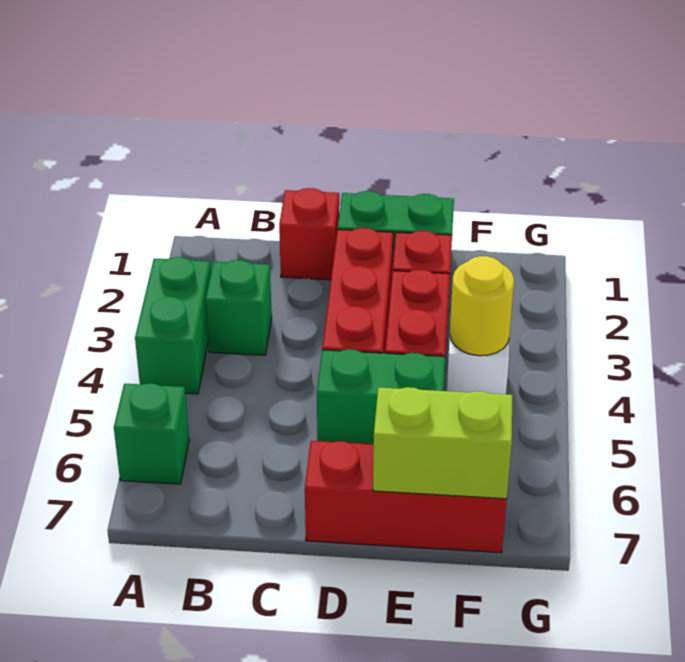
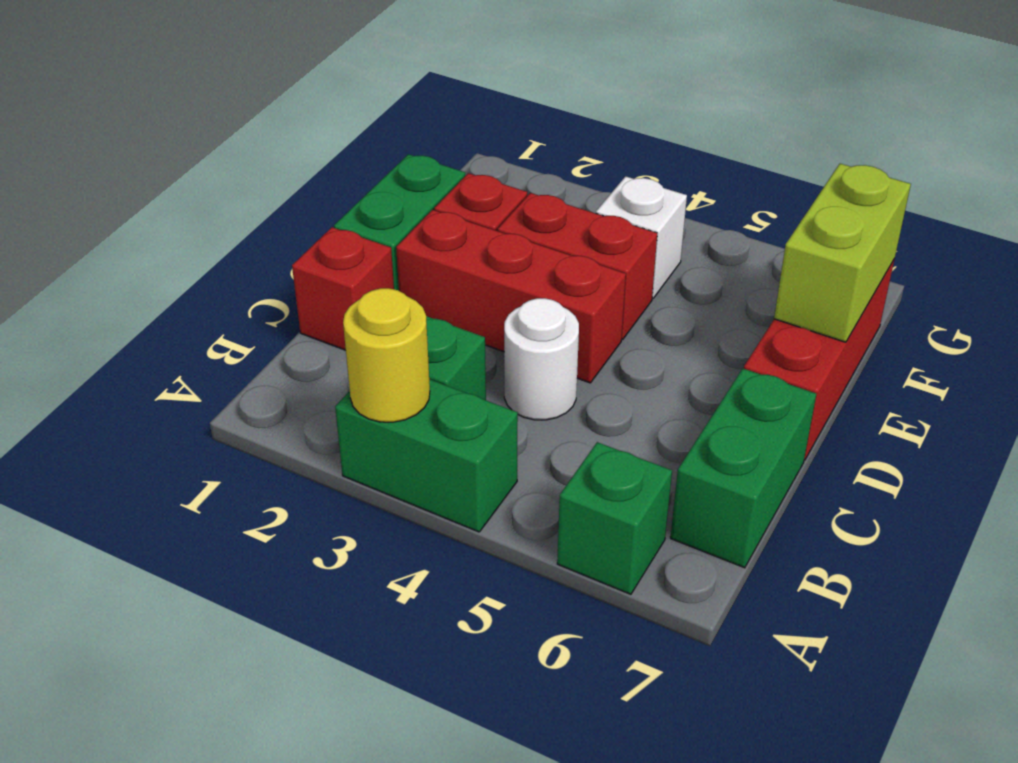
none -> white 1x1 round brick [504,298,579,420]
green 1x2 brick [317,349,445,444] -> green 1x2 brick moved to [670,368,816,568]
yellow 1x1 round brick [450,256,514,356] -> yellow 1x1 round brick moved to [343,288,430,422]

